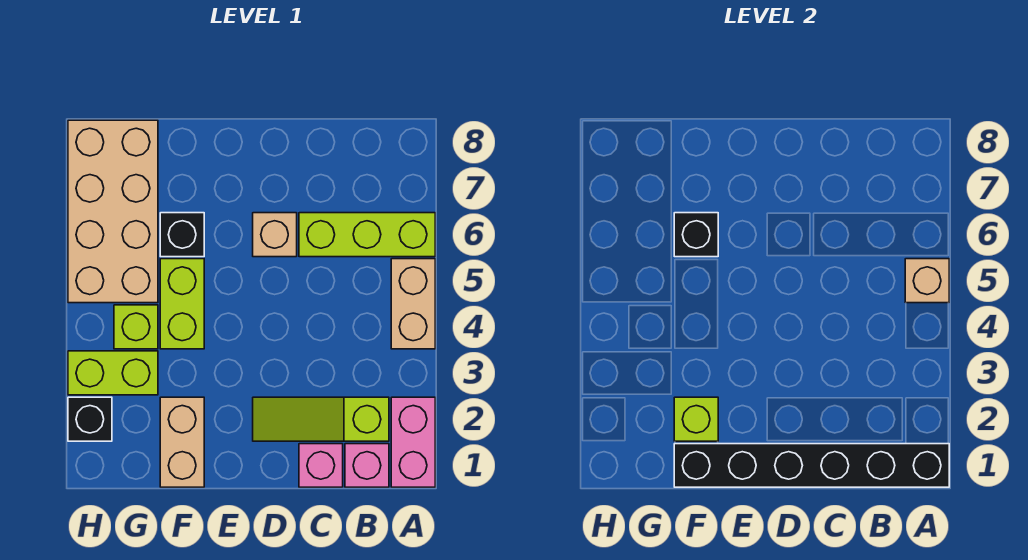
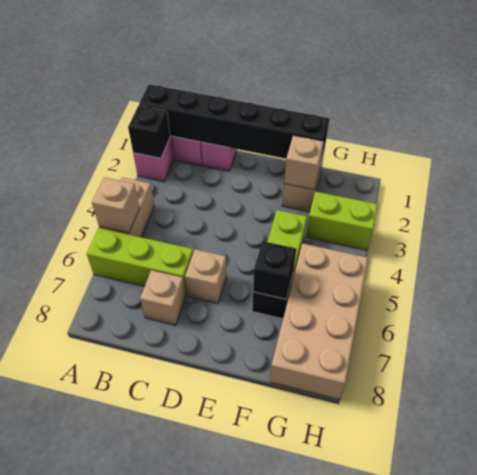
lime 1x3 slope [253,397,389,441] -> none
none -> tan 1x1 brick [140,270,186,325]
lime 1x1 brick [674,397,718,441] -> tan 1x1 brick [284,136,324,190]
lime 1x1 brick [114,305,158,349] -> none
black 1x1 brick [68,397,112,441] -> black 1x1 brick moved to [128,106,170,158]

